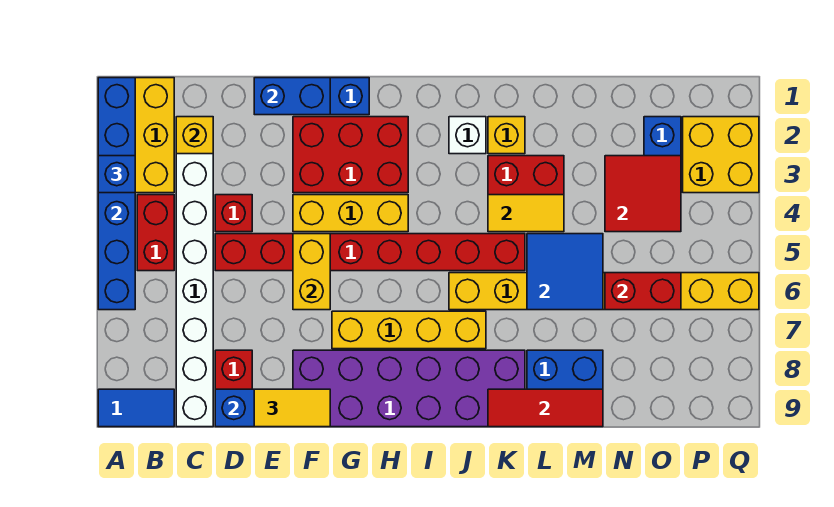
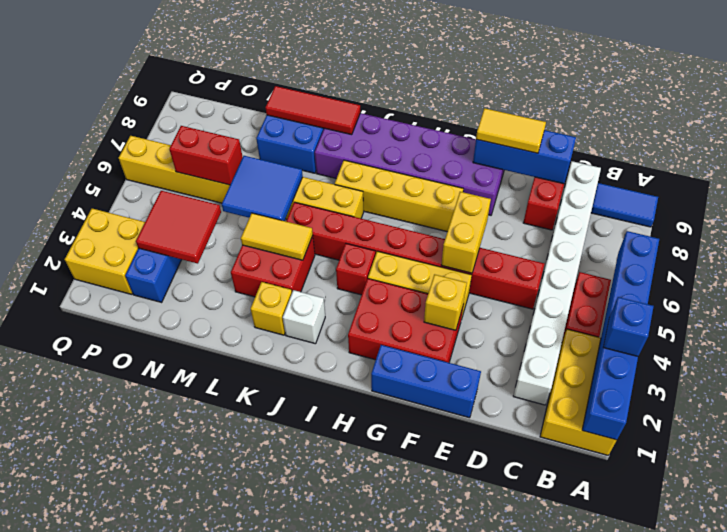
yellow 1x1 brick [176,117,213,154] -> yellow 1x1 brick moved to [424,274,467,330]
red 1x1 brick [215,195,252,232] -> red 1x1 brick moved to [336,244,375,295]
blue 1x2 brick [254,78,330,115] -> none

